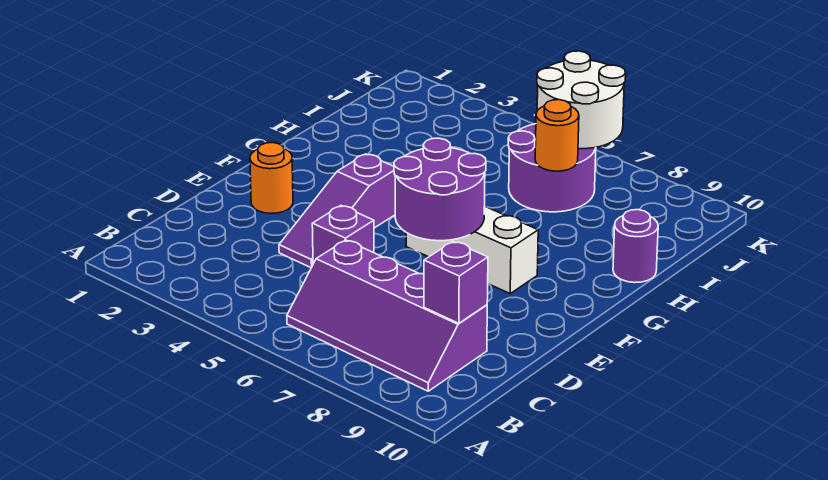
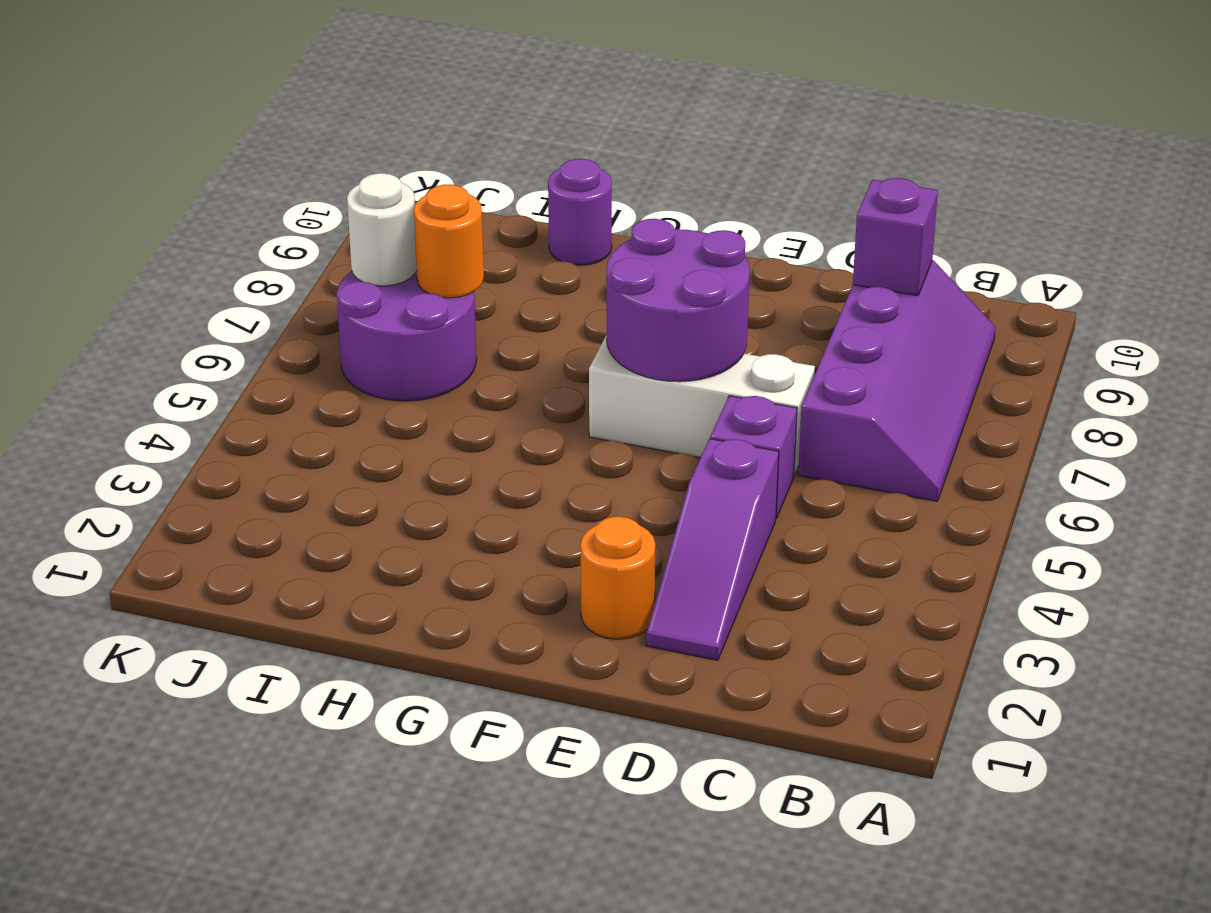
purple 1x3 slope [279,154,395,268] -> purple 1x3 slope turned to [646,439,779,660]
white 1x3 brick [406,206,538,293] -> white 1x3 brick turned to [589,335,815,475]
white 2x2 round brick [537,51,626,149] -> white 1x1 round brick [347,173,417,286]

